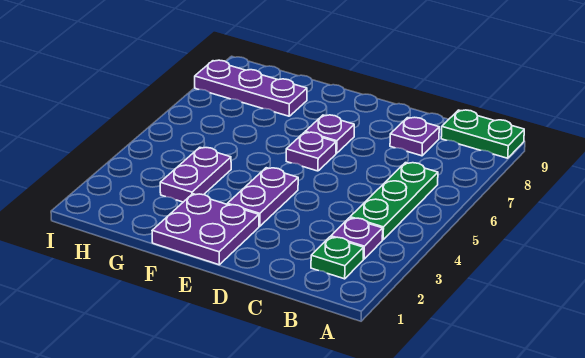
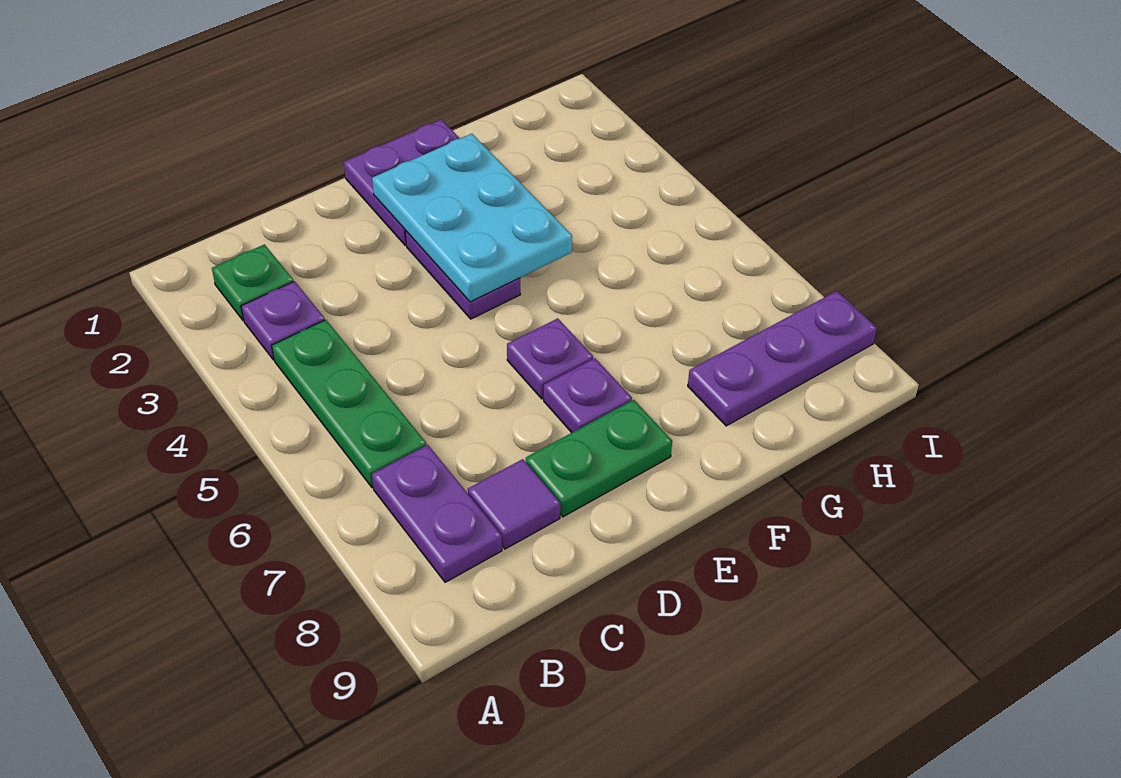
green 1x2 plate [441,110,524,158] -> green 1x2 plate moved to [526,400,672,517]
purple 1x1 plate [390,117,439,156] -> purple 1x1 tile [468,459,560,549]
none -> cyan 2x3 plate [372,134,572,302]
purple 1x2 plate [160,147,231,202] -> purple 1x2 plate moved to [372,445,502,582]

